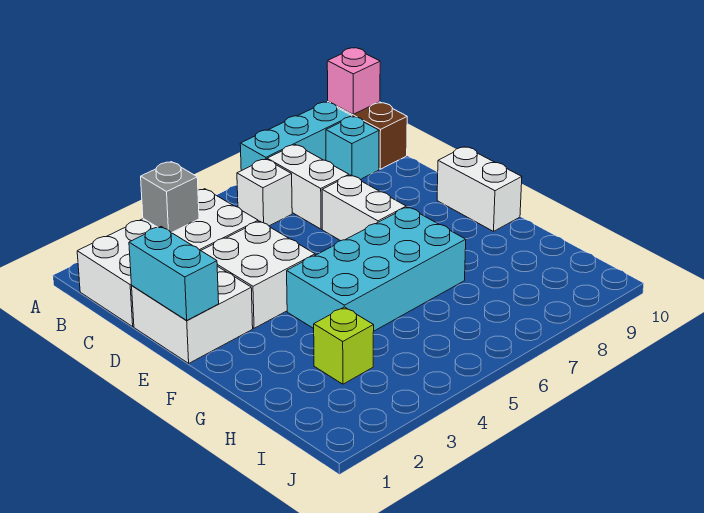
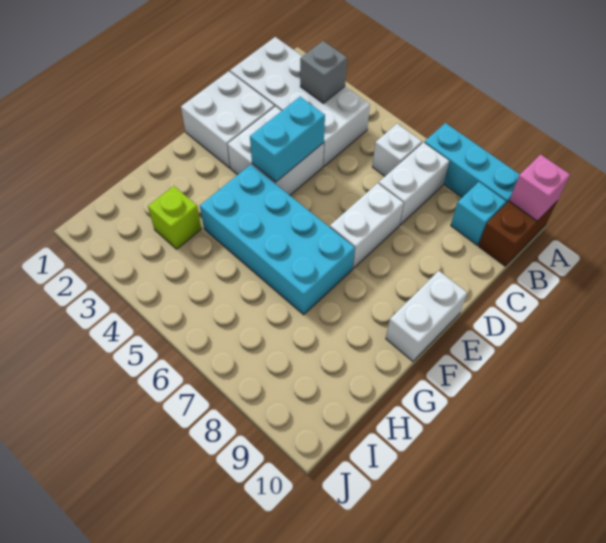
cyan 1x2 brick [129,227,219,321] -> cyan 1x2 brick moved to [250,97,325,182]

